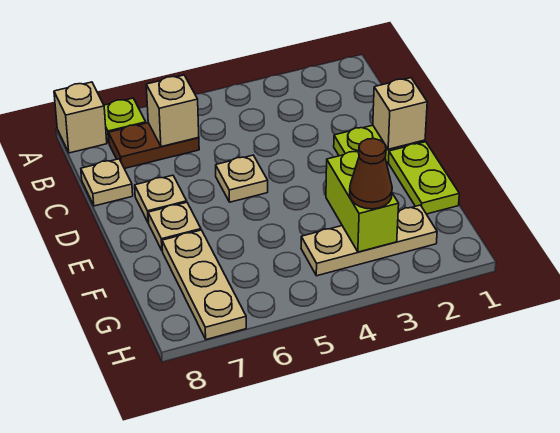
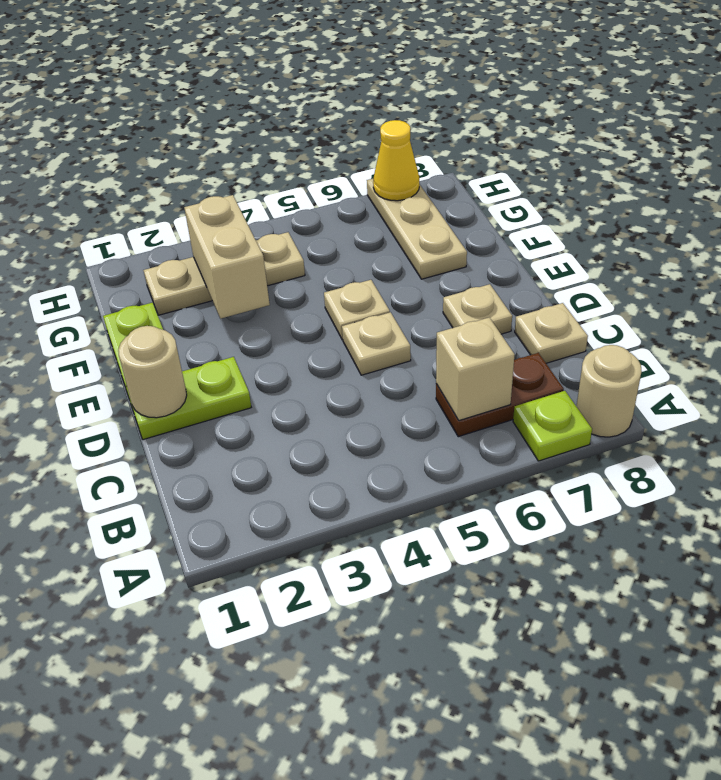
tan 1x1 brick [54,82,107,153] -> tan 1x1 round brick [576,345,642,437]
tan 1x1 brick [373,78,427,149] -> tan 1x1 round brick [118,326,187,418]
tan 1x1 plate [148,202,201,251] -> tan 1x1 plate moved to [324,280,390,340]
lime 1x2 brick [326,151,399,252] -> tan 1x2 brick [184,195,270,319]
brown 1x1 cone [350,139,392,209] -> none
none -> yellow 1x1 cone [373,120,419,201]

